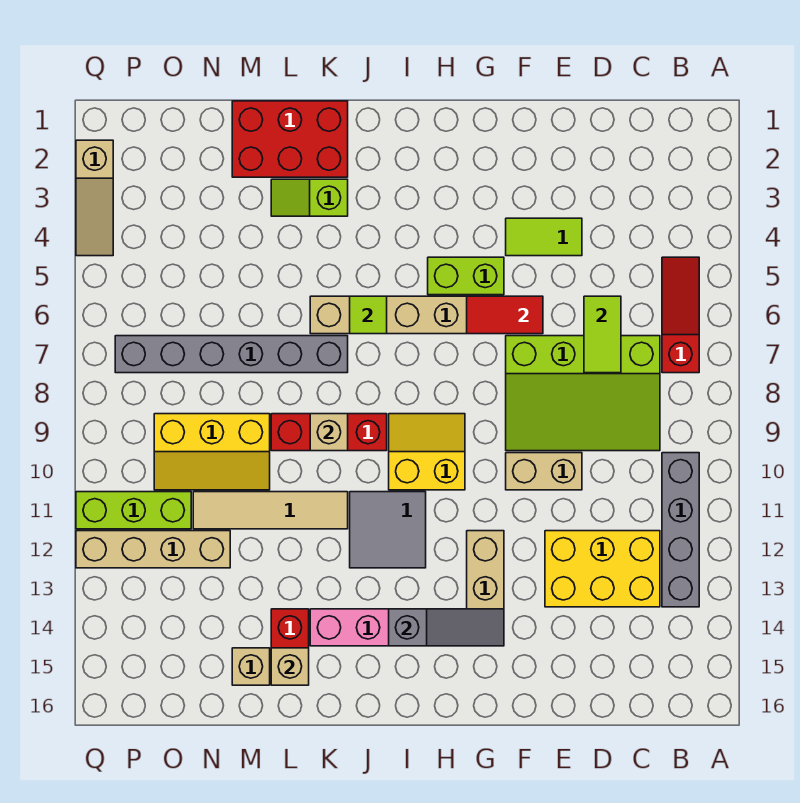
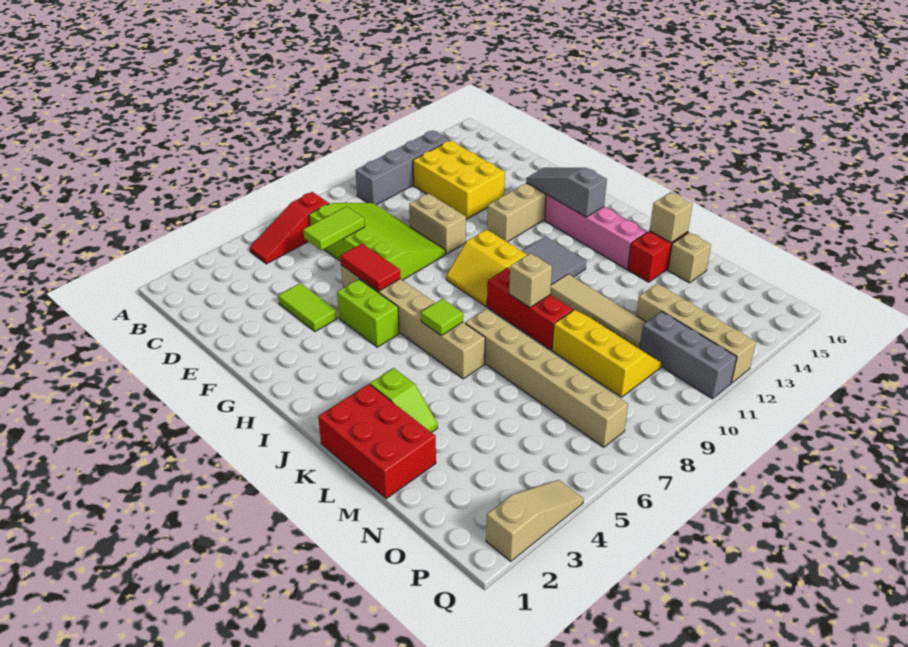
grey 1x6 brick [115,336,348,373] -> tan 1x6 brick [465,309,628,447]
lime 1x3 brick [76,492,191,529] -> grey 1x3 brick [640,312,737,399]

